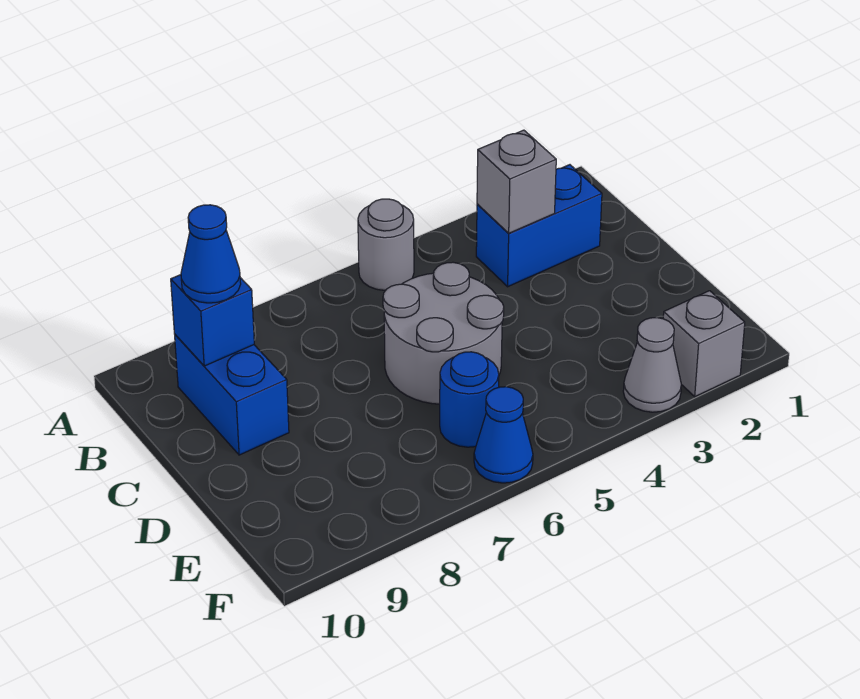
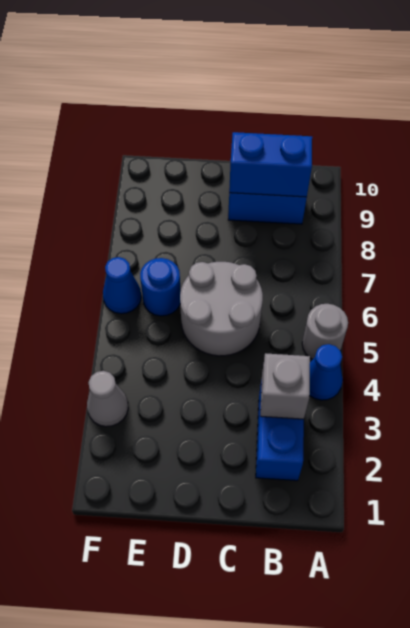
blue 1x1 brick [171,275,254,366] -> blue 1x2 brick [229,132,312,197]
blue 1x1 cone [181,205,241,303] -> blue 1x1 cone moved to [309,344,343,400]
grey 1x1 brick [663,291,745,397] -> none

